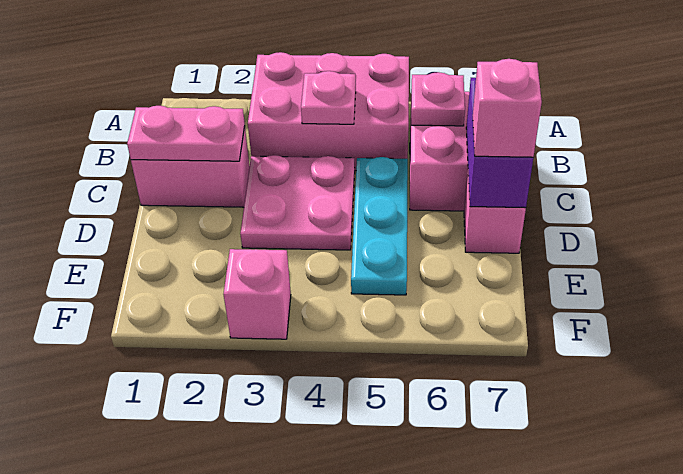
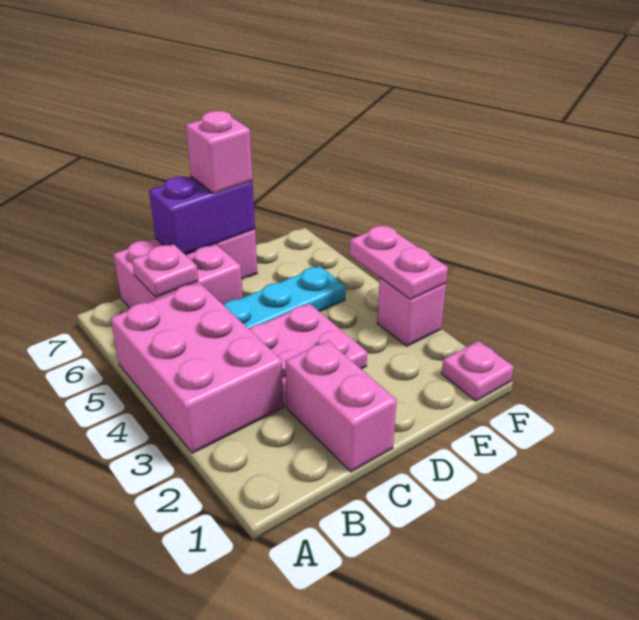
pink 1x1 plate [301,71,356,124] -> pink 1x1 plate moved to [442,341,514,401]
pink 1x2 plate [127,106,245,161] -> pink 1x2 plate moved to [349,226,448,299]

